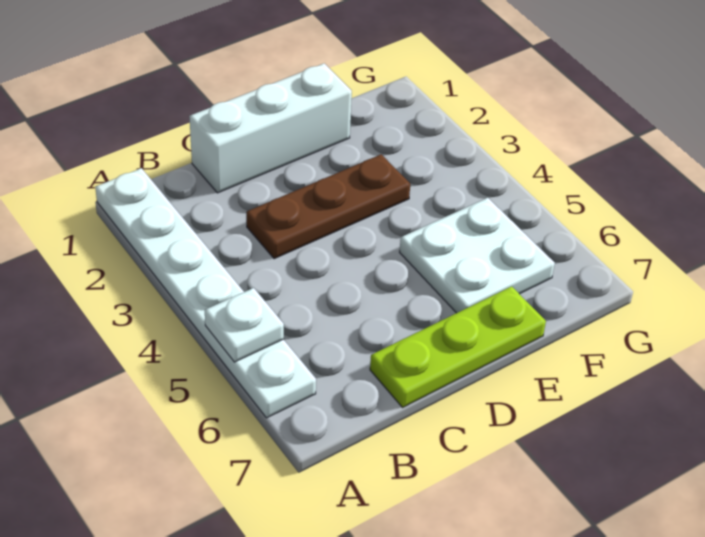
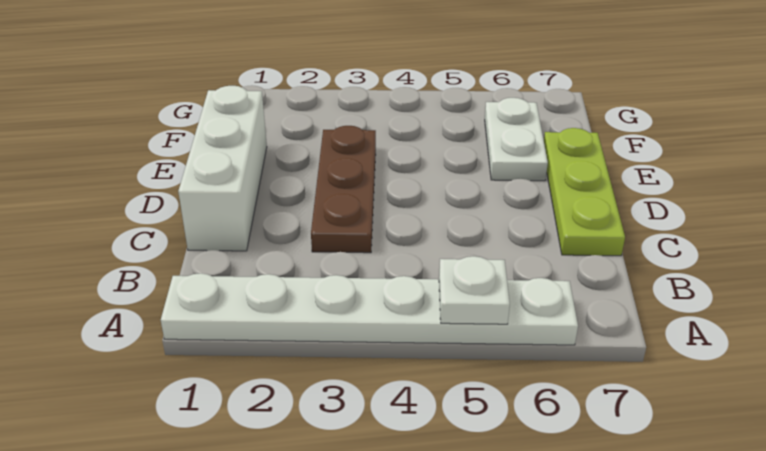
white 2x2 plate [400,198,555,313] -> white 1x2 plate [485,98,548,181]

